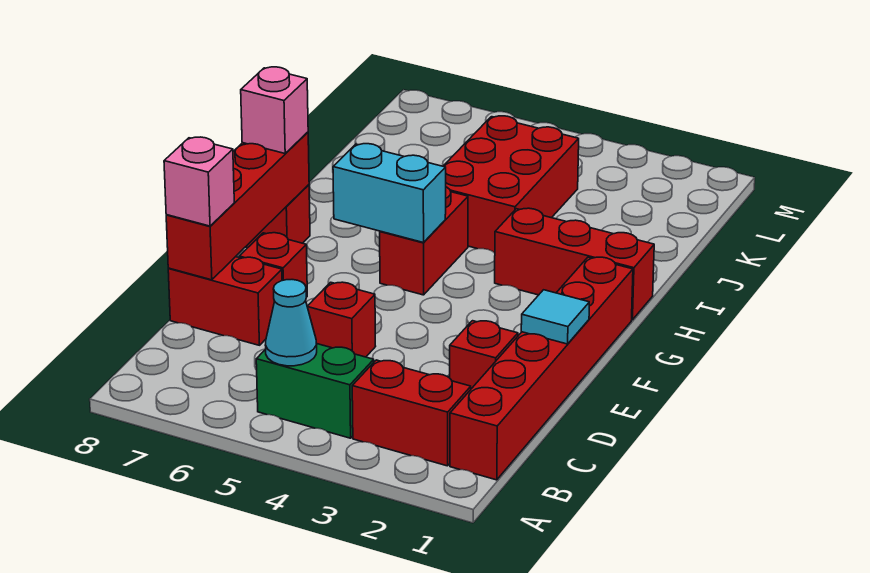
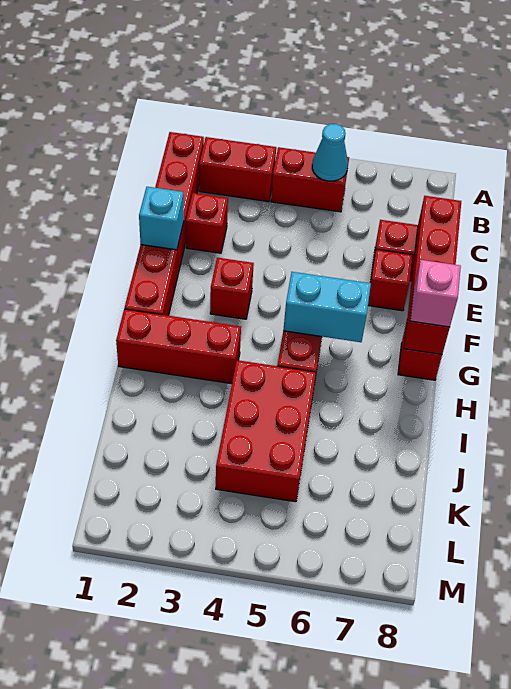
green 1x2 brick [256,344,374,438] -> red 1x2 brick [271,147,349,212]
red 1x1 brick [307,282,376,357] -> red 1x1 brick moved to [210,258,254,319]
pink 1x1 brick [164,137,234,226] -> none
cyan 1x1 tile [521,290,589,344] -> cyan 1x1 brick [139,187,184,250]

